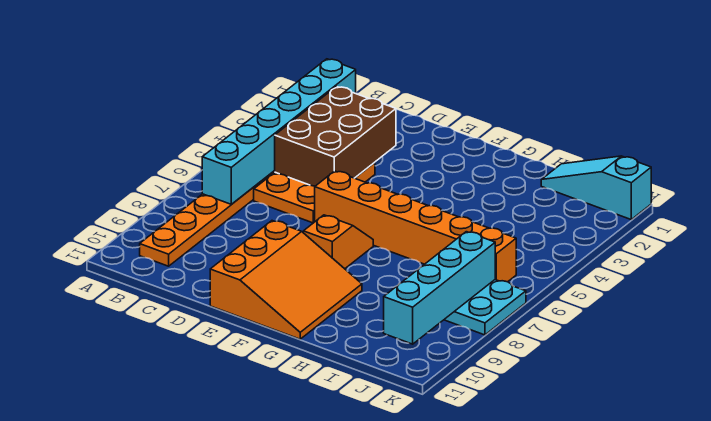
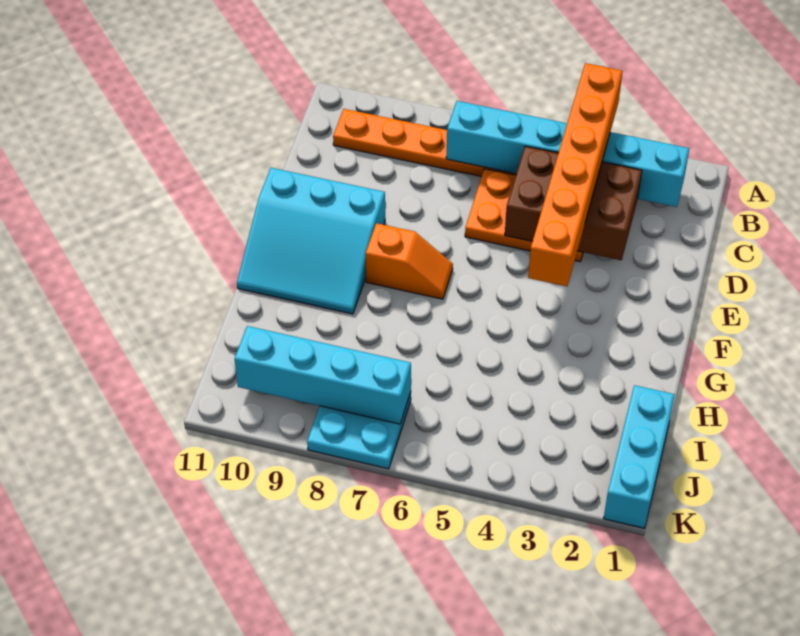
orange 1x6 brick [315,171,516,282] -> orange 1x6 brick moved to [528,63,623,286]
orange 3x3 slope [210,221,362,339] -> cyan 3x3 slope [237,168,385,314]
cyan 1x3 slope [541,156,651,219] -> cyan 1x3 brick [604,385,675,528]

